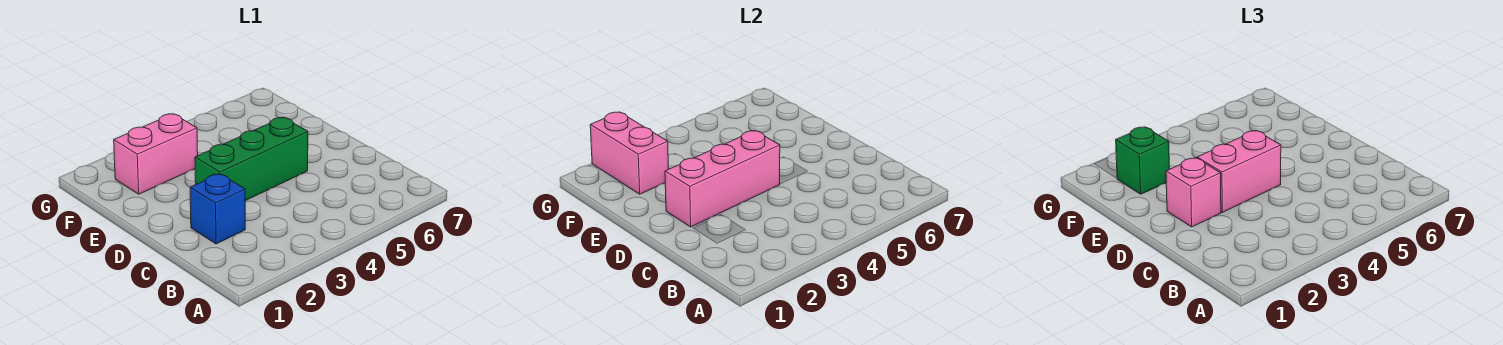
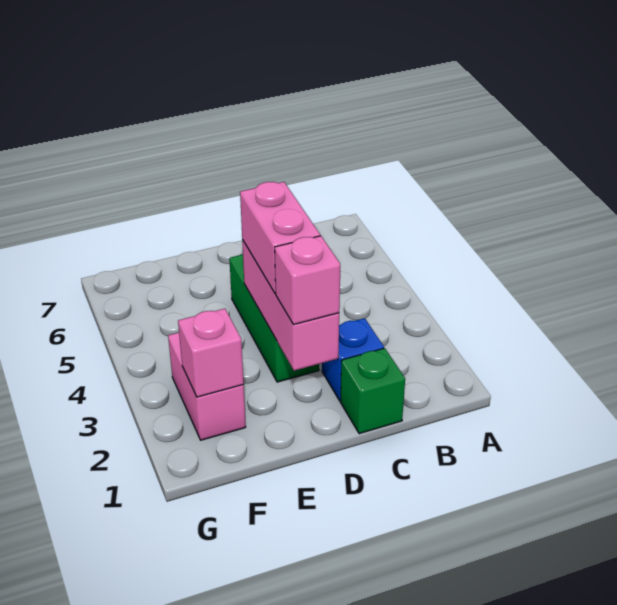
pink 1x2 brick [590,112,668,194] -> pink 1x1 brick [178,309,244,397]
green 1x1 brick [1116,127,1169,194] -> green 1x1 brick moved to [340,348,405,434]

